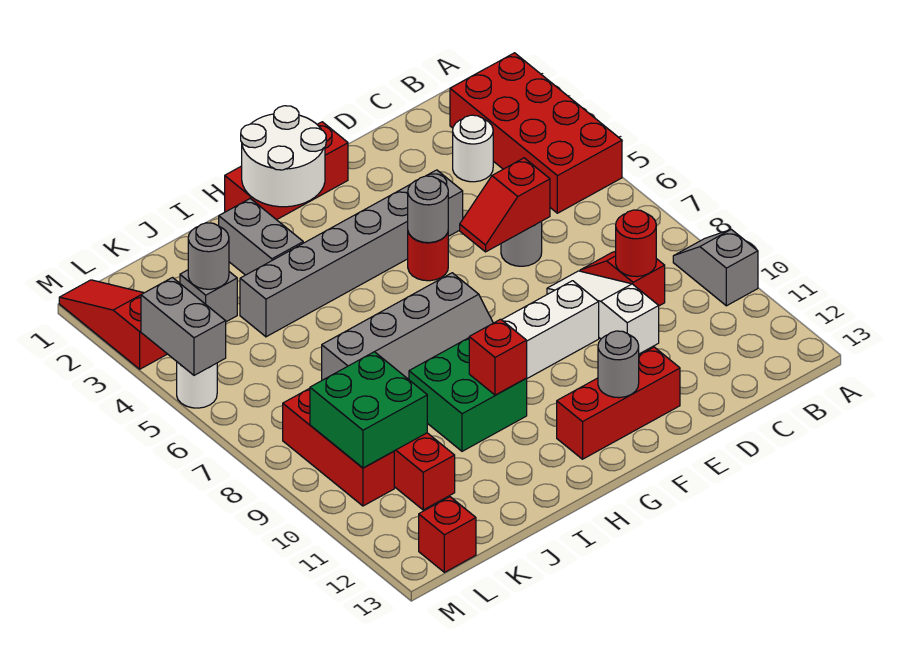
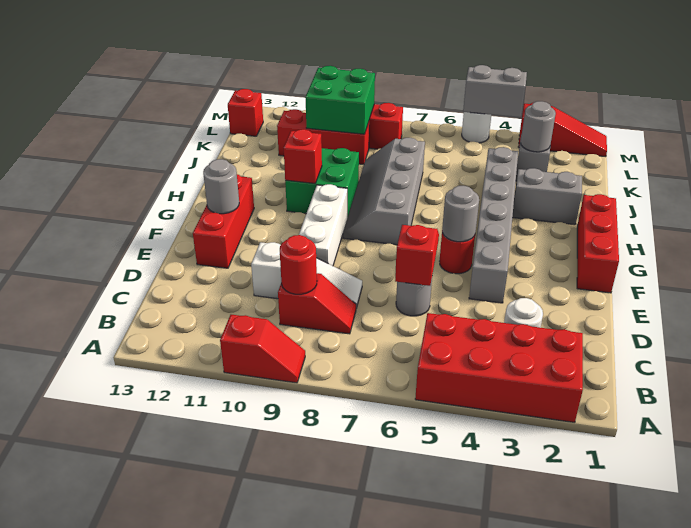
grey 1x2 slope [673,229,758,306] -> red 1x2 slope [220,315,305,383]
white 2x2 round brick [241,106,326,207] -> none

